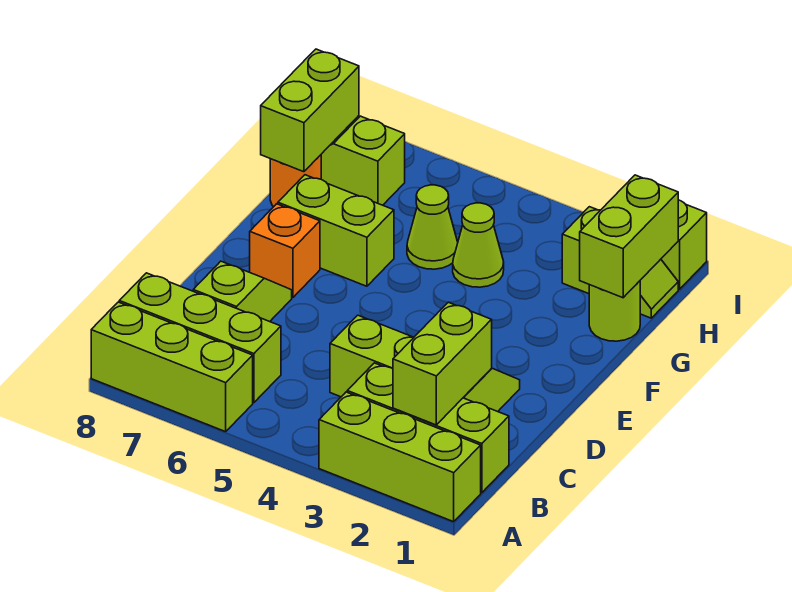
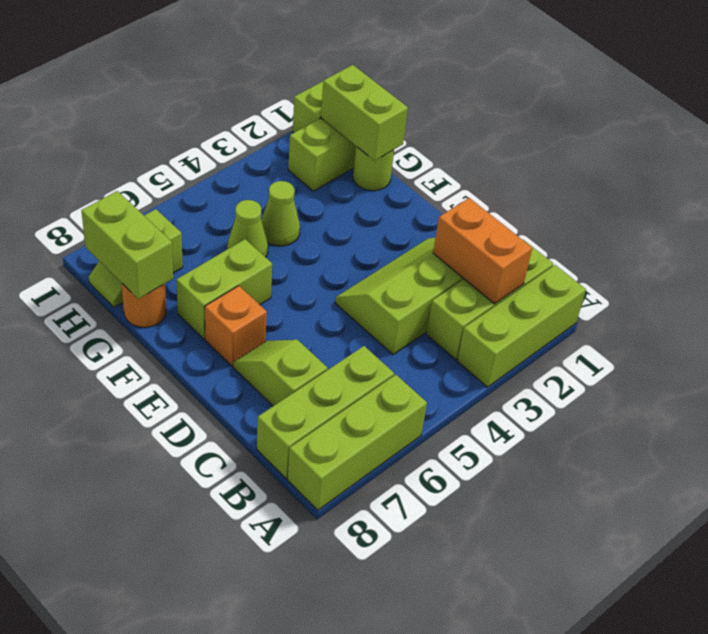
lime 1x2 brick [393,302,492,425] -> orange 1x2 brick [433,198,532,304]

